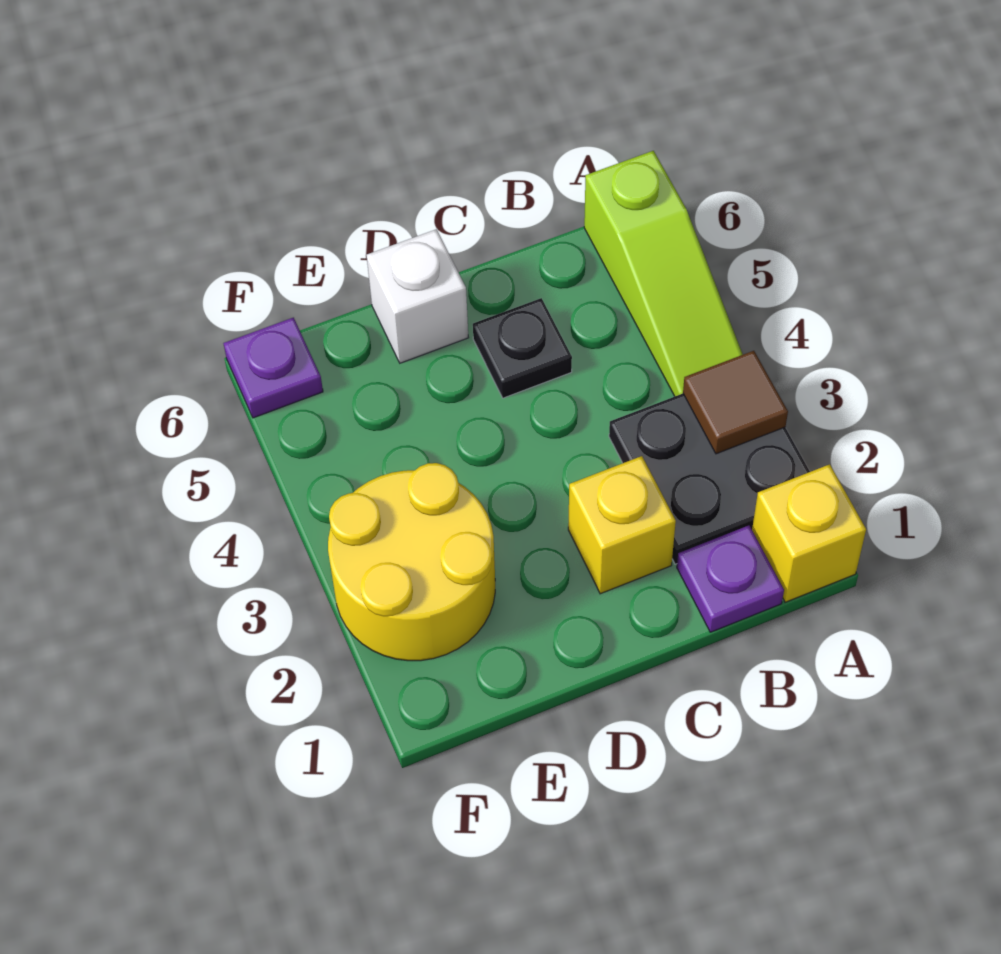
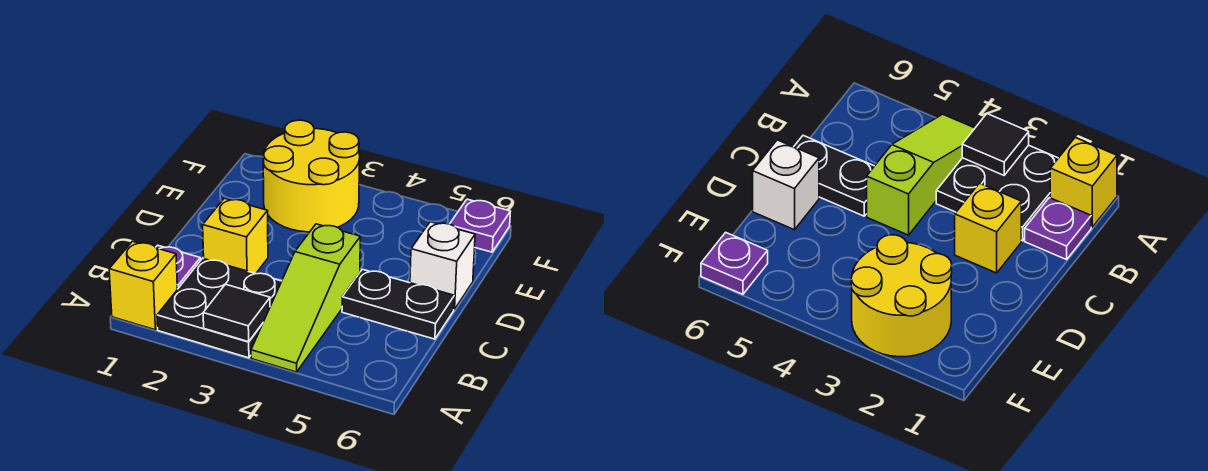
brown 1x1 tile [683,351,788,454] -> black 1x1 tile [203,284,270,342]
lime 1x3 slope [584,151,743,396] -> lime 1x3 slope turned to [251,224,360,372]
black 1x1 plate [473,298,572,398] -> black 1x2 plate [342,269,454,339]

